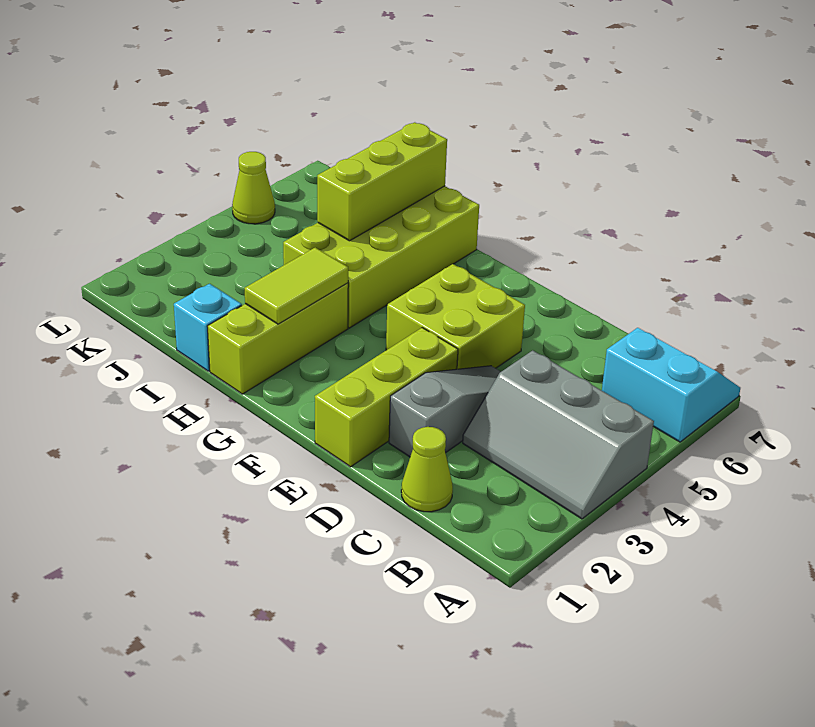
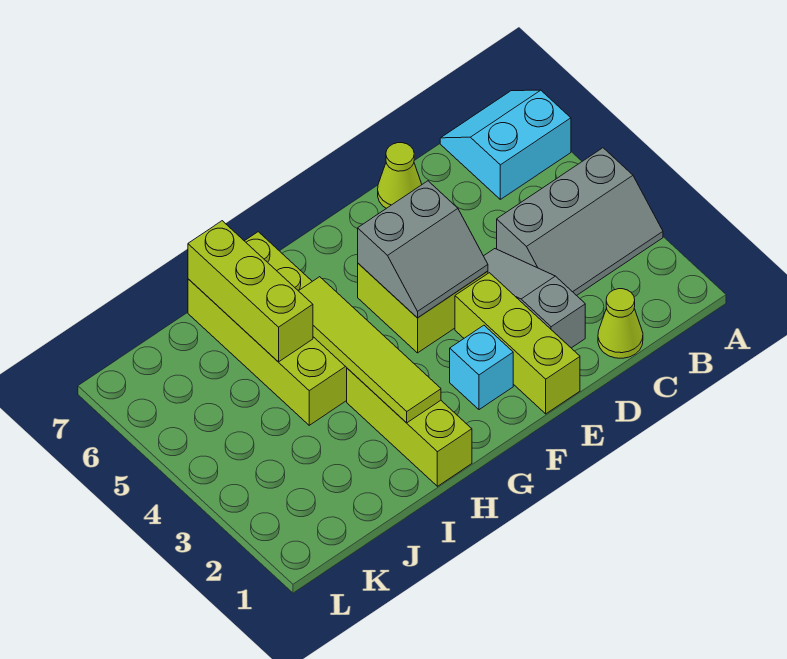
none -> grey 2x2 slope [358,181,488,318]
lime 1x2 tile [244,248,348,324] -> lime 1x4 tile [299,277,441,423]
cyan 1x1 brick [174,284,242,371] -> cyan 1x1 brick moved to [450,325,513,410]
lime 1x1 cone [232,152,275,224] -> lime 1x1 cone moved to [378,143,422,208]

